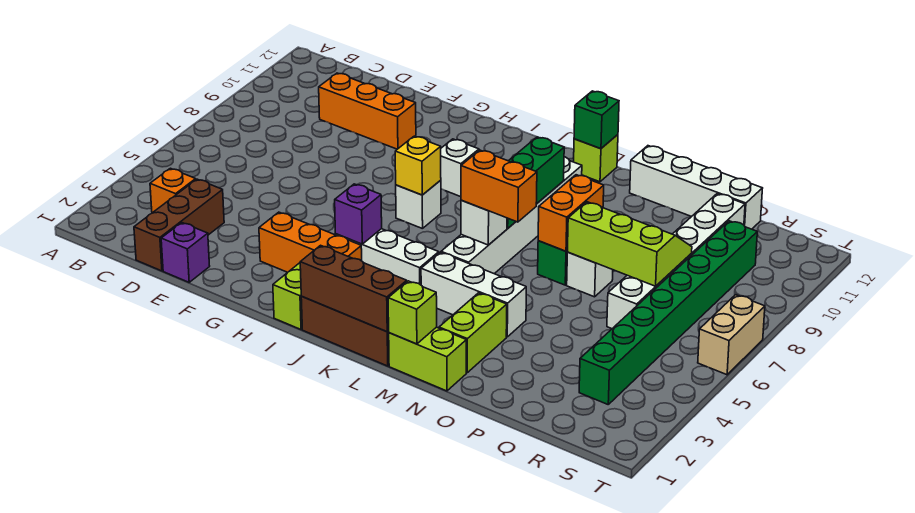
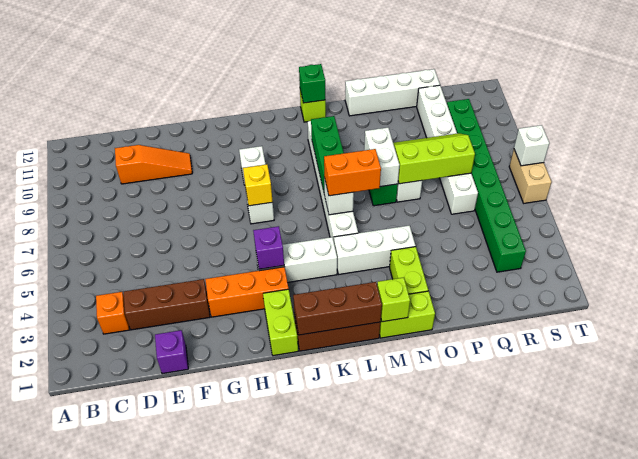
brown 1x3 brick [134,179,224,271] -> brown 1x3 brick turned to [124,279,210,330]
orange 1x3 brick [319,73,416,149] -> orange 1x3 slope [115,145,192,184]
orange 1x2 brick [538,175,604,251] -> white 1x2 brick [364,128,400,187]
none -> white 1x1 brick [514,125,549,166]

